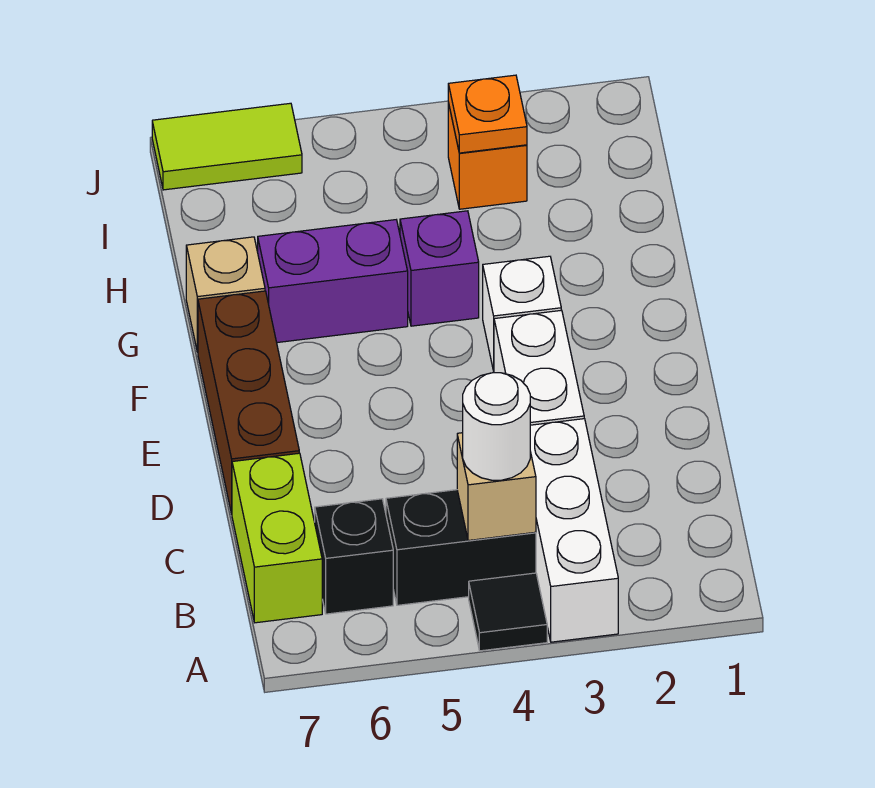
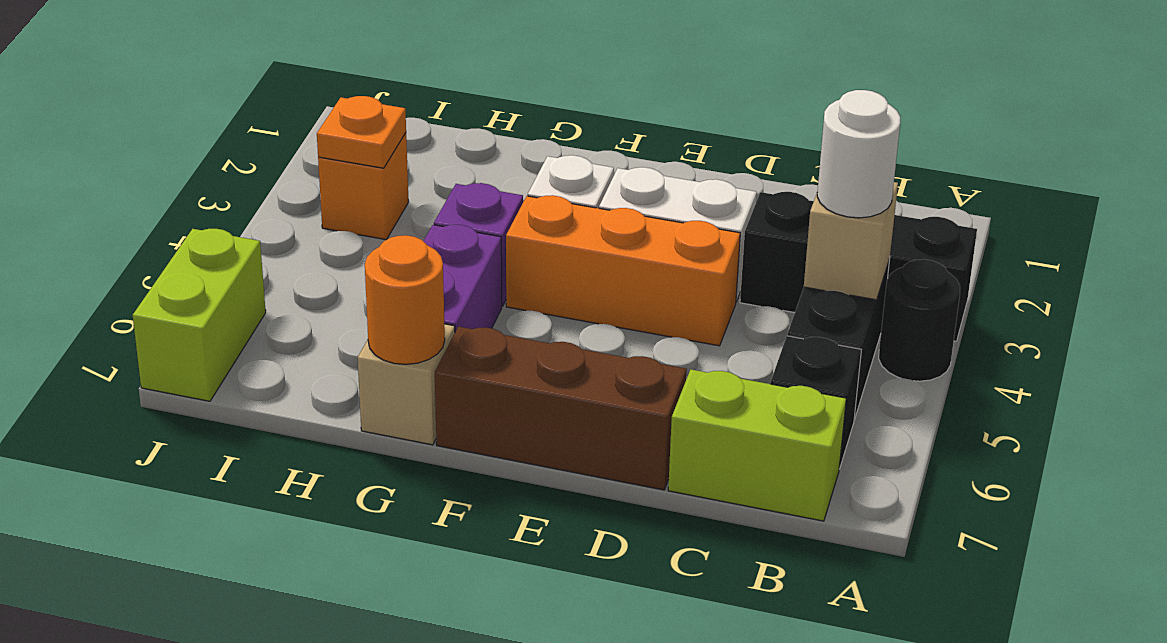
white 1x3 brick [530,419,618,642] -> black 1x3 brick [740,192,977,341]
black 1x1 tile [469,573,547,651] -> black 1x1 round brick [879,259,960,381]
none -> orange 1x3 brick [506,195,740,346]
none -> orange 1x1 round brick [365,235,445,364]
lime 1x2 tile [152,103,302,190] -> lime 1x2 brick [133,229,266,401]

